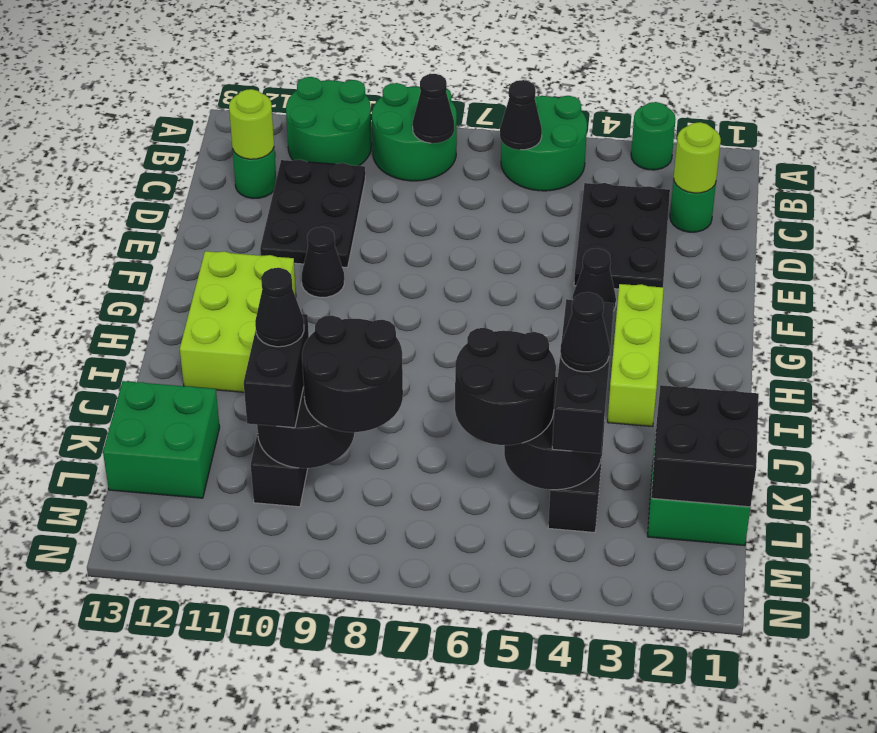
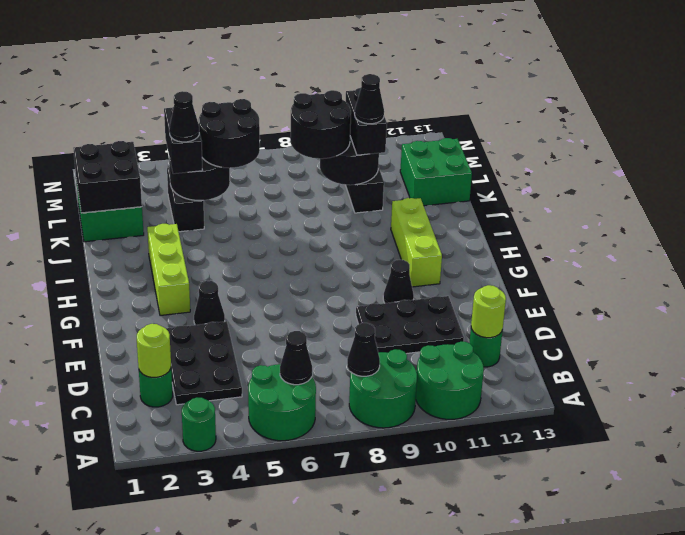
black 2x3 plate [260,160,365,267] -> black 2x3 plate turned to [356,296,464,354]
lime 2x3 brick [180,251,296,392] -> lime 1x3 brick [391,198,442,287]
black 1x3 brick [552,299,614,454] -> black 1x2 brick [164,107,202,174]

